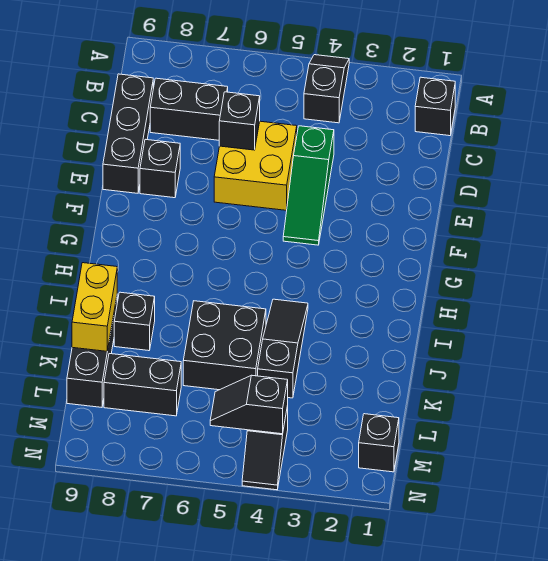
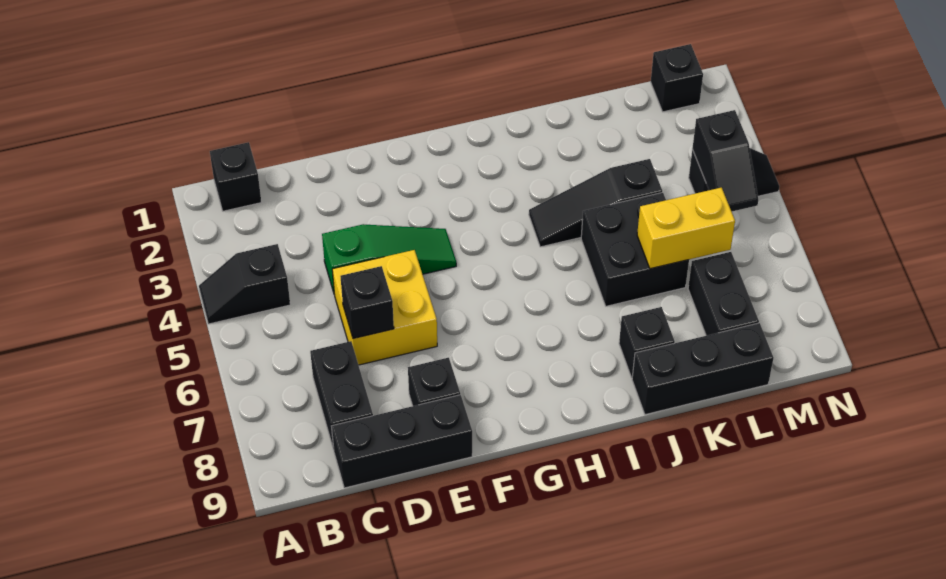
yellow 1x2 brick [72,263,117,351] -> yellow 1x2 brick moved to [637,188,735,269]

